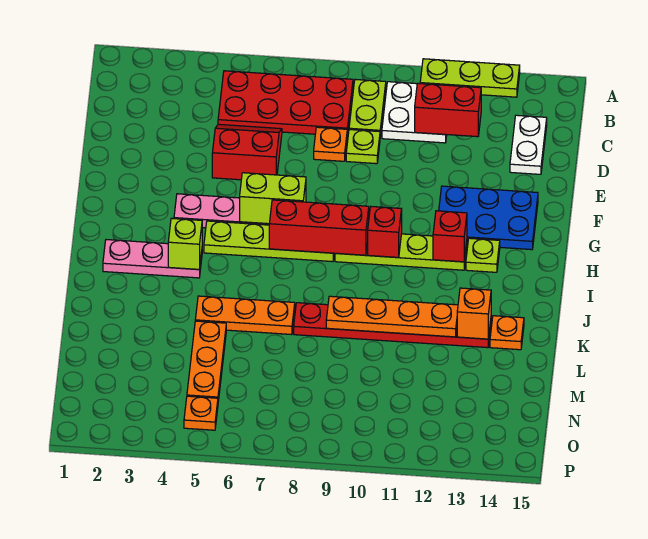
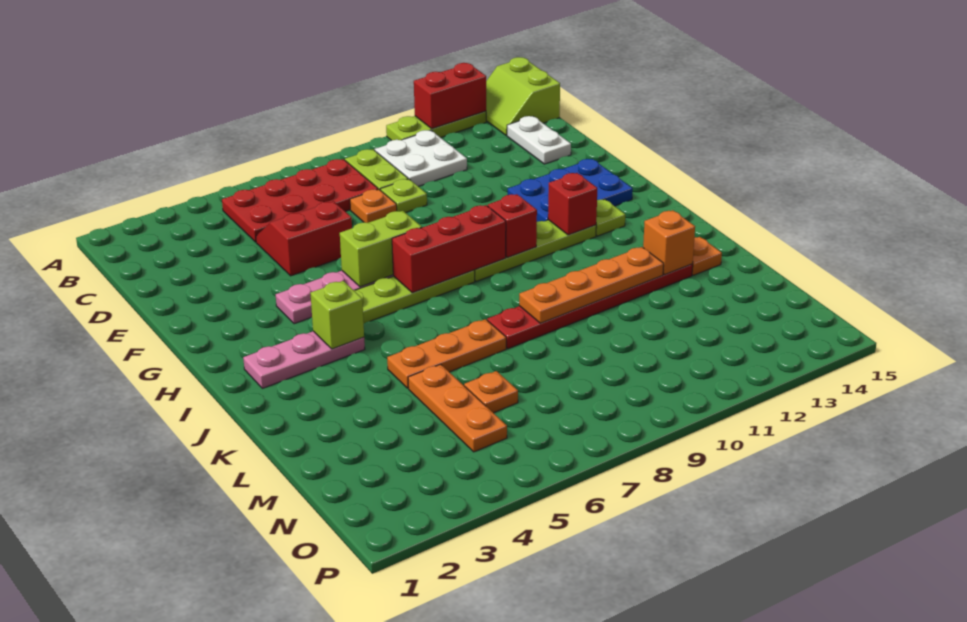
none -> lime 2x2 slope [486,57,560,135]
red 1x2 brick [415,83,481,137] -> red 1x2 brick moved to [414,63,486,129]
orange 1x1 plate [184,396,218,430] -> orange 1x1 plate moved to [464,371,518,413]

